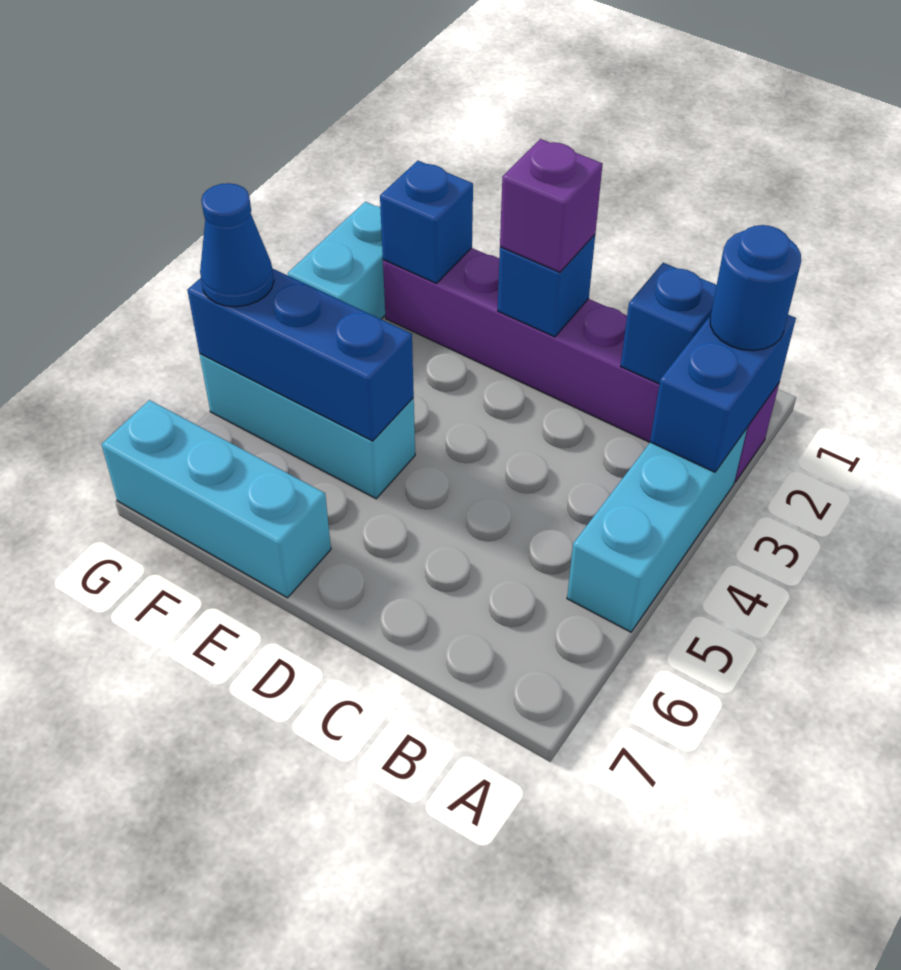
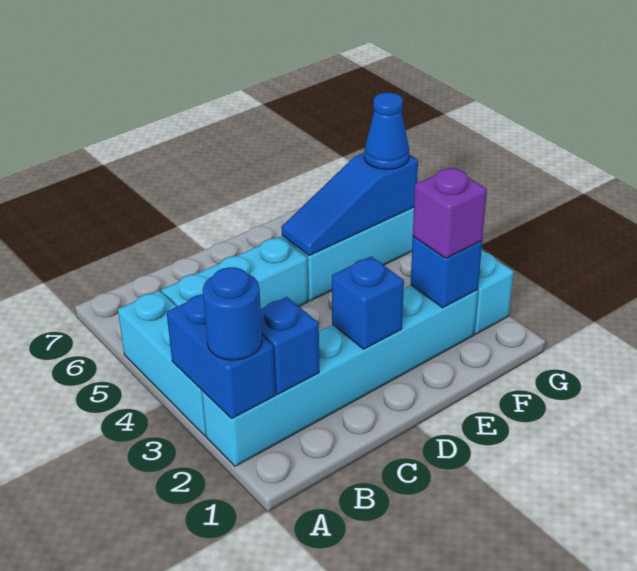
purple 1x6 brick [383,248,779,482] -> cyan 1x6 brick [202,285,478,466]
purple 1x1 brick [500,139,603,272] -> purple 1x1 brick moved to [413,168,487,258]
blue 1x3 brick [187,268,414,441] -> blue 1x3 slope [281,153,418,256]
cyan 1x3 brick [102,400,331,598] -> cyan 1x3 brick moved to [161,237,308,309]

